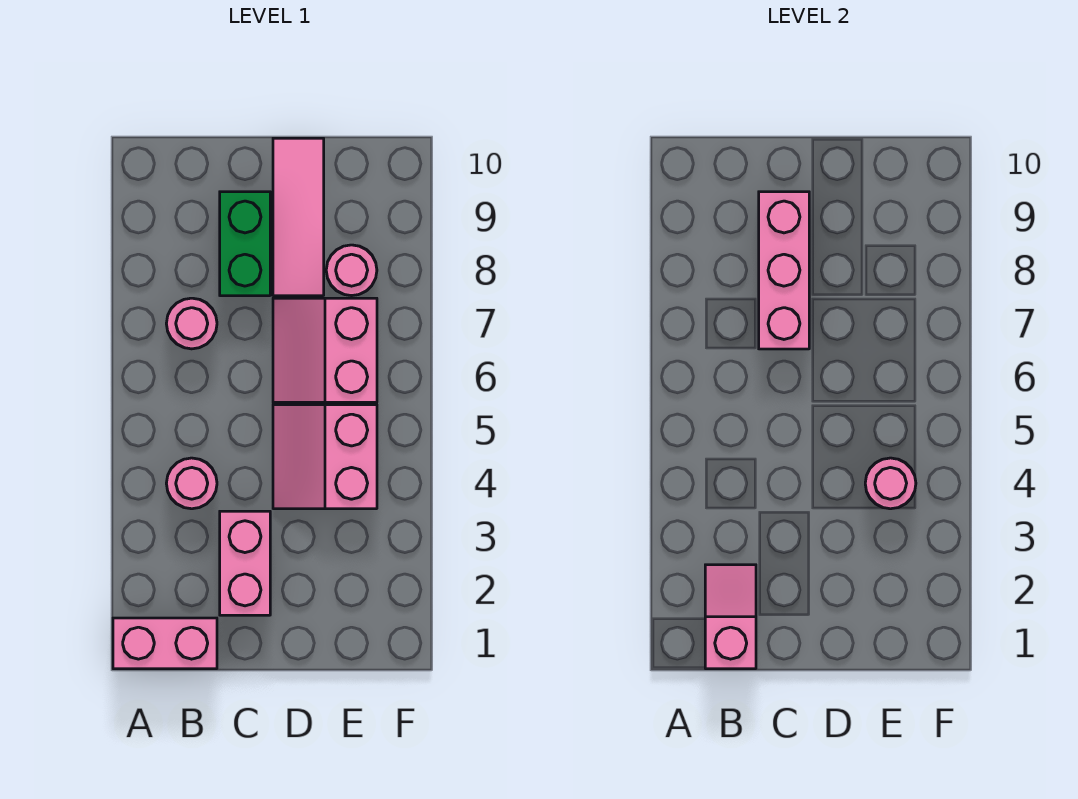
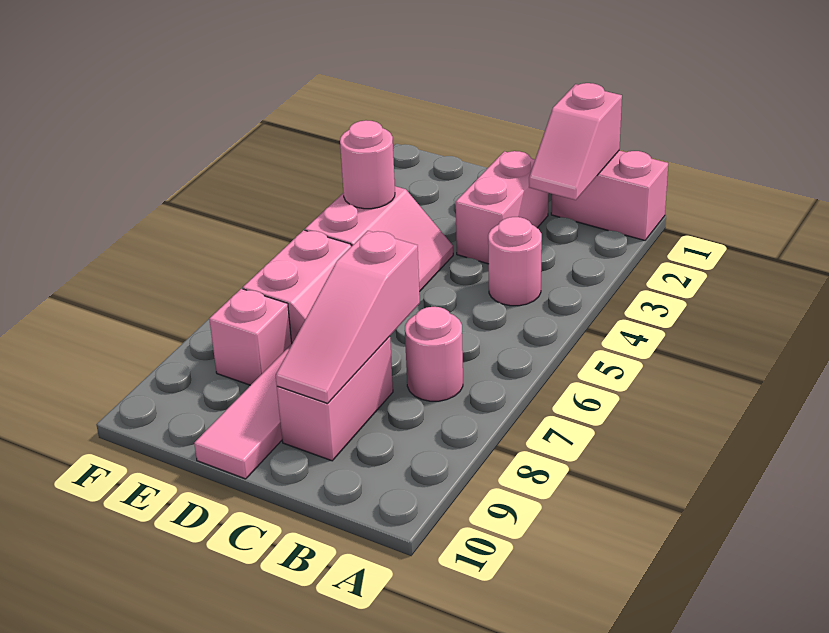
pink 1x3 brick [759,192,809,349] -> pink 1x3 slope [276,231,420,403]
green 1x2 brick [220,192,270,296] -> pink 1x2 brick [277,336,393,461]
pink 1x1 round brick [326,245,377,296] -> pink 1x1 brick [209,289,292,385]

